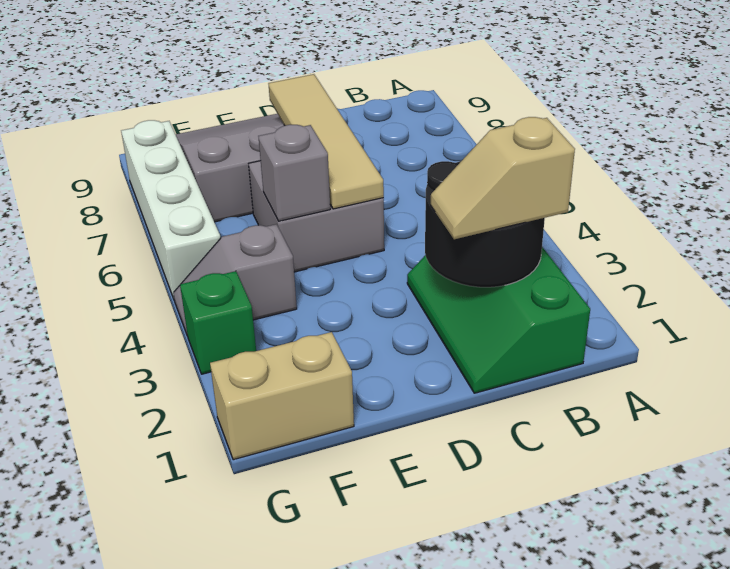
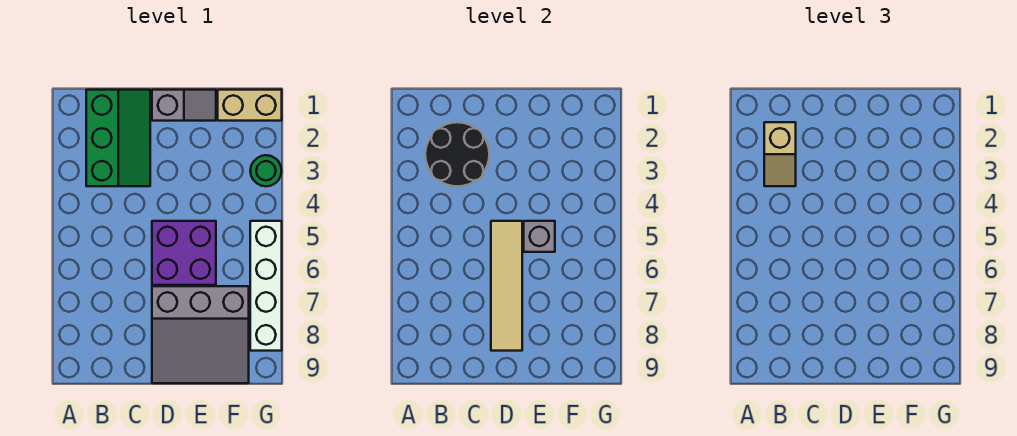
tan 1x2 slope [431,117,575,239] -> tan 1x2 slope turned to [764,122,796,186]
grey 2x2 brick [249,161,384,272] -> purple 2x2 brick [152,221,216,285]
grey 1x2 slope [173,224,297,336] -> grey 1x2 slope moved to [152,90,216,121]
green 1x1 brick [180,271,256,374] -> green 1x1 round brick [250,155,282,186]

